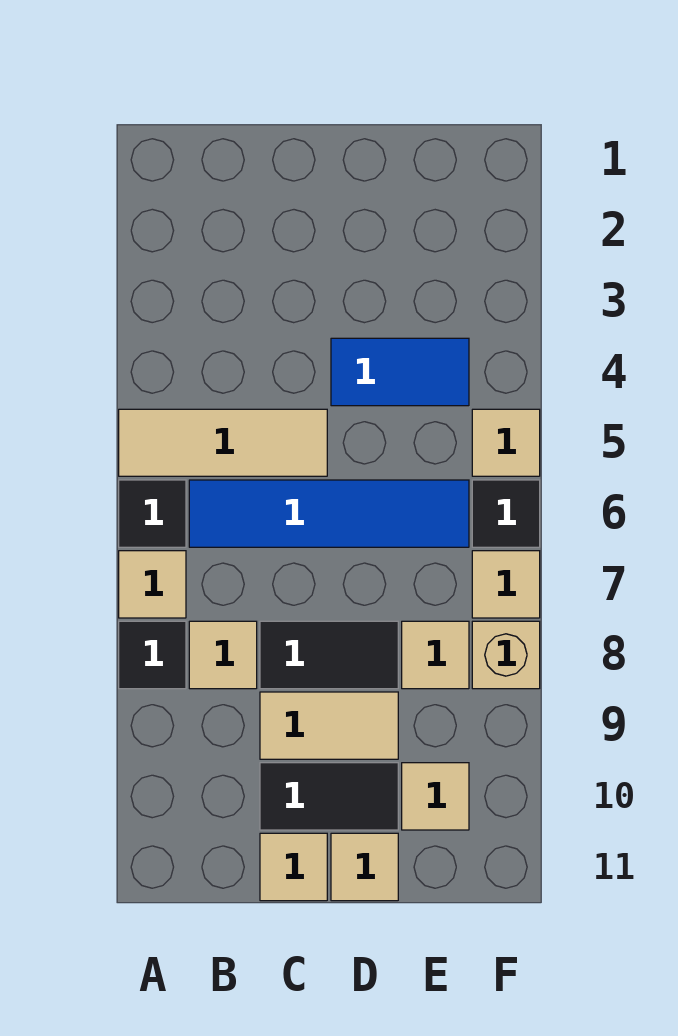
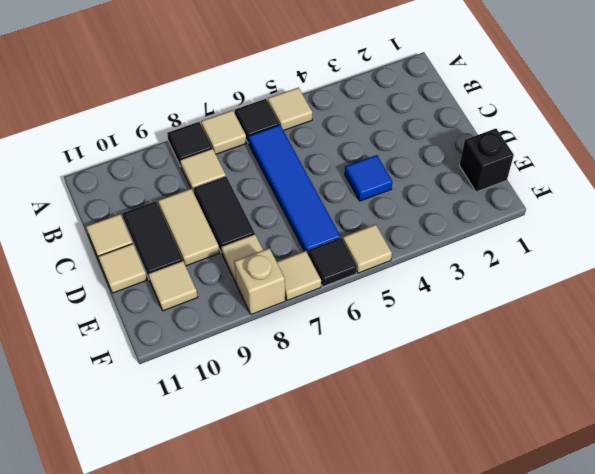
tan 1x3 tile [119,409,327,476] -> tan 1x1 tile [268,88,312,131]
blue 1x2 tile [331,338,469,406] -> blue 1x1 tile [345,155,392,201]
none -> black 1x1 brick [459,129,514,192]

